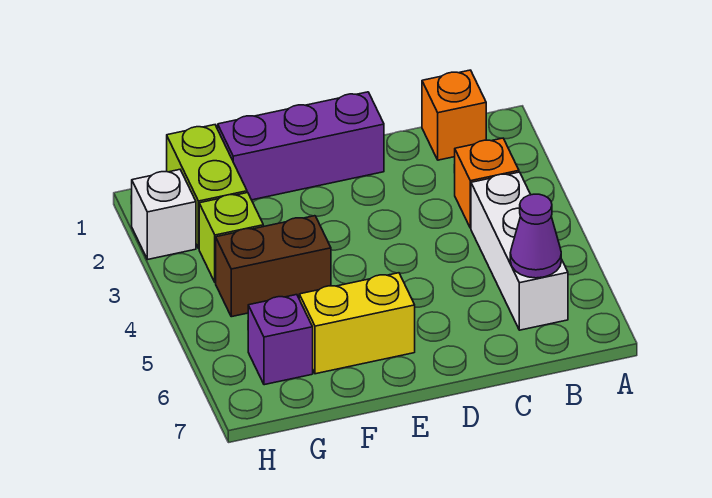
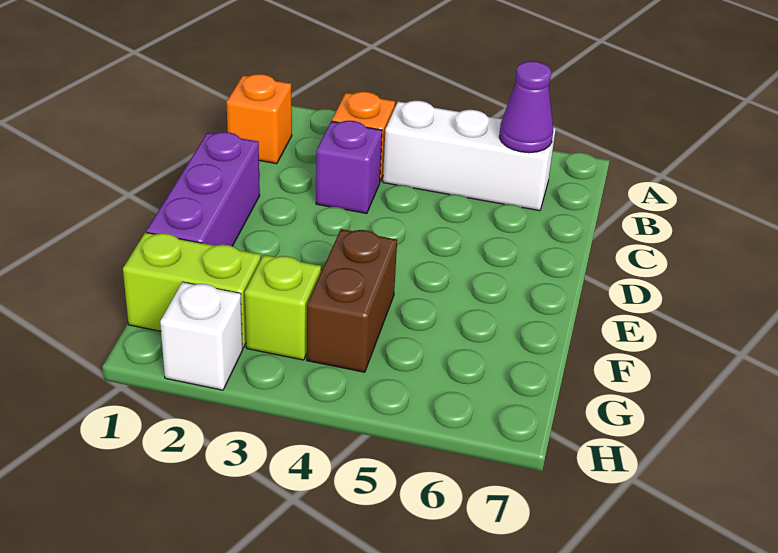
yellow 1x2 brick [299,273,415,374] -> none
purple 1x1 brick [248,295,313,385] -> purple 1x1 brick moved to [316,121,382,213]

